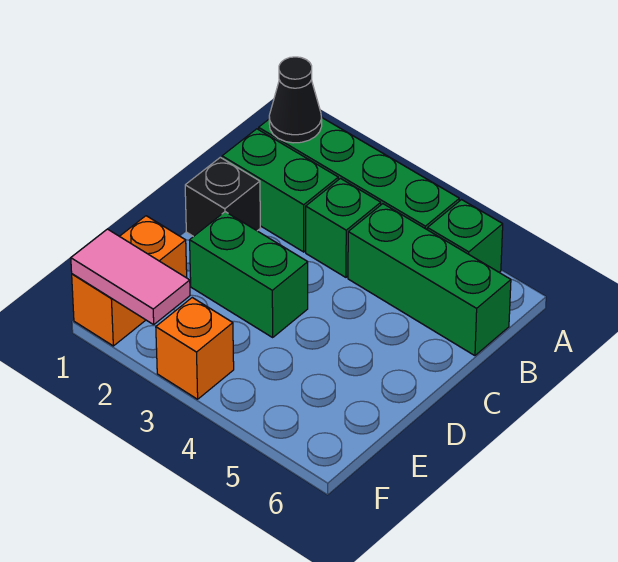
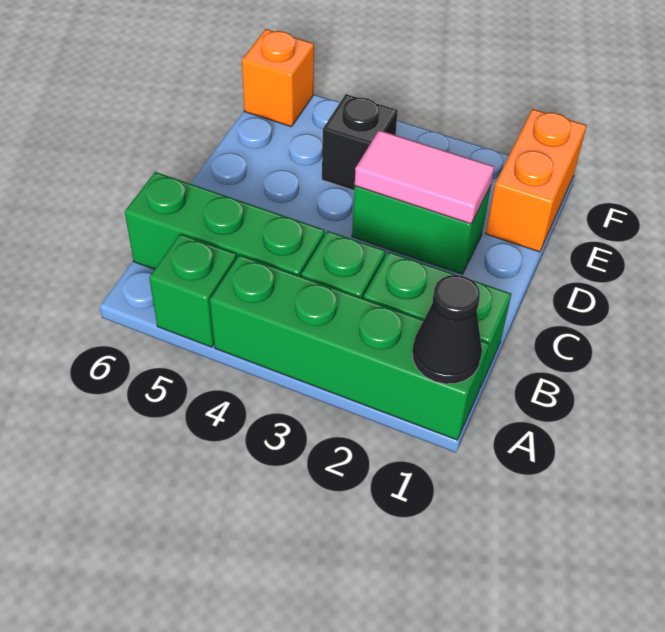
black 1x1 brick [185,157,260,237] -> black 1x1 brick moved to [322,94,398,190]
pink 1x2 tile [71,229,190,325] -> pink 1x2 tile moved to [355,130,494,224]
orange 1x1 brick [156,298,234,399] -> orange 1x1 brick moved to [242,29,314,127]

